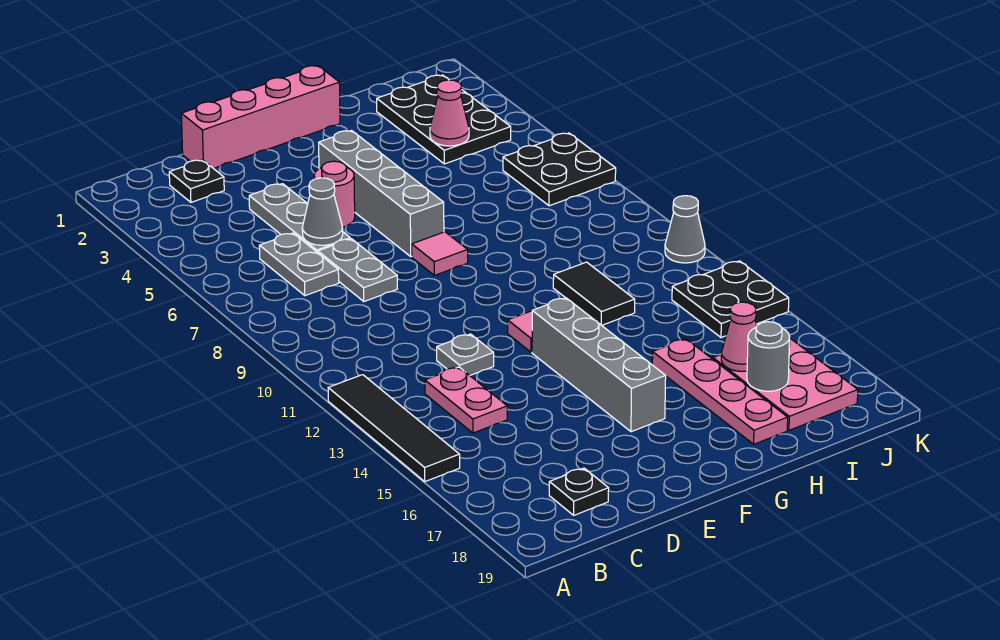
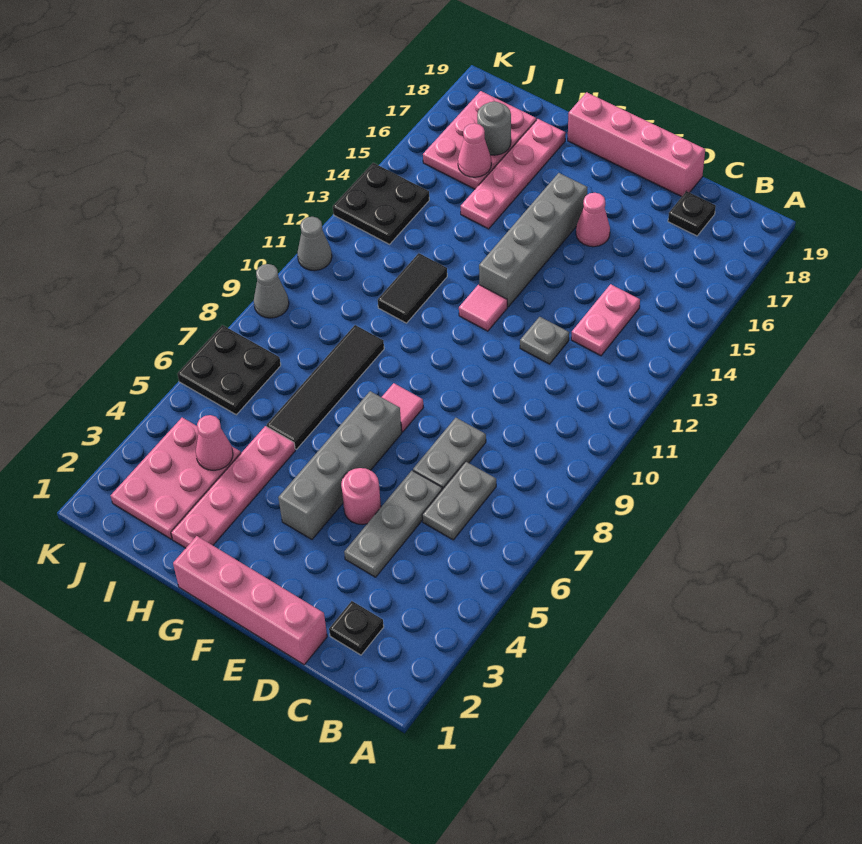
black 1x4 tile [328,375,460,482] -> black 1x4 tile moved to [267,325,384,449]
grey 1x1 cone [302,178,343,245] -> grey 1x1 cone moved to [254,264,289,318]
none -> pink 1x4 brick [568,92,705,197]
none -> pink 1x1 cone [576,193,610,247]
none -> pink 1x4 plate [171,426,295,548]
black 2x3 plate [377,75,511,164] -> pink 2x3 plate [111,417,241,539]

